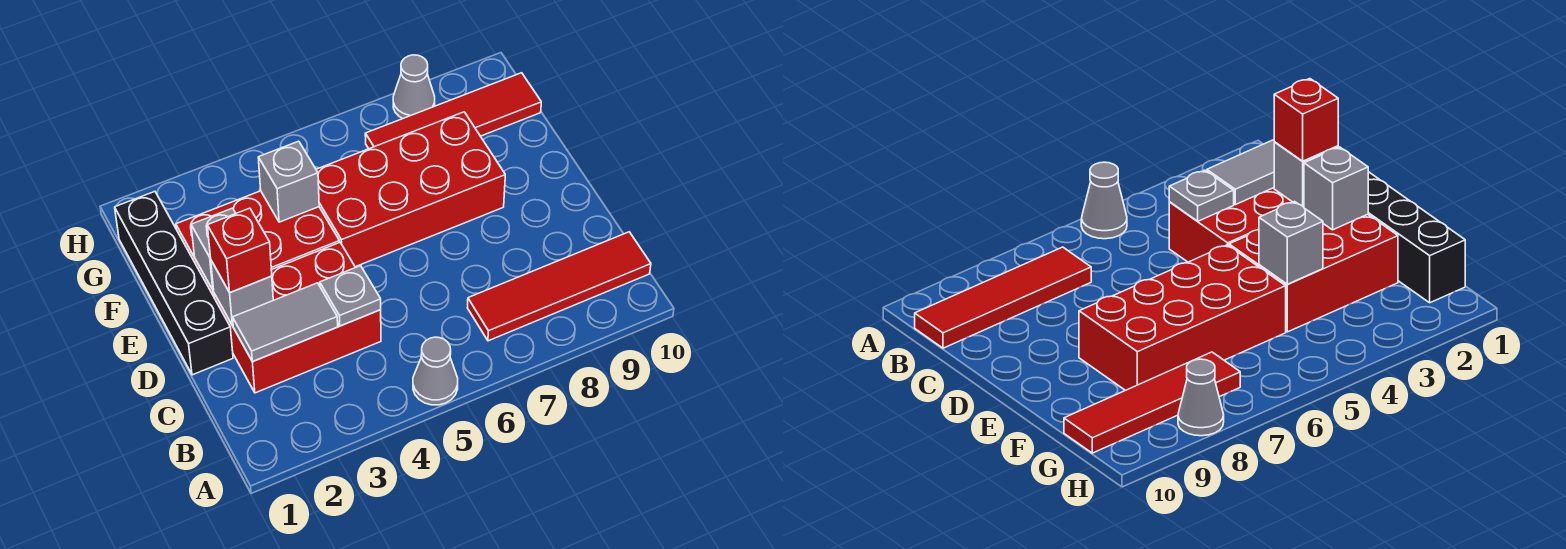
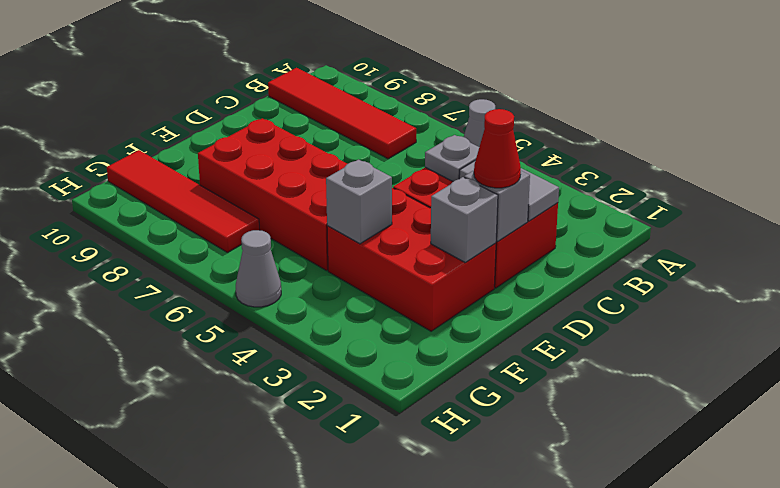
black 1x4 brick [115,192,233,375] -> none
red 1x1 brick [207,208,272,293] -> red 1x1 cone [474,109,521,188]
grey 1x1 cone [393,55,435,119] -> grey 1x1 cone moved to [236,230,281,307]

